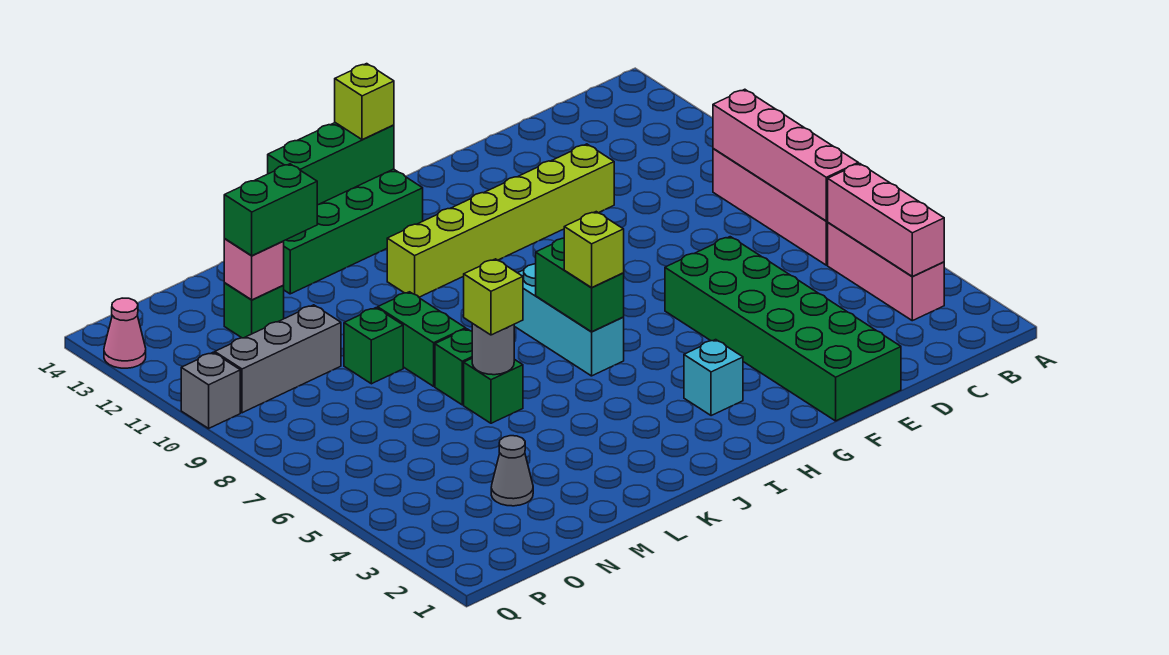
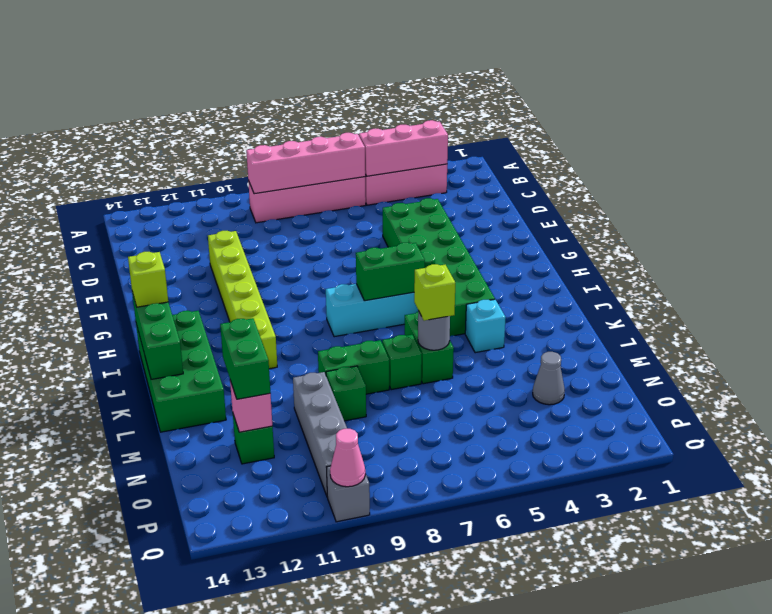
green 2x6 brick [665,237,901,421] -> green 2x6 brick turned to [383,198,495,336]
cyan 1x1 brick [684,340,743,416] -> cyan 1x1 brick moved to [465,299,506,353]
lime 1x1 brick [564,212,624,288] -> none
green 1x1 brick [464,359,523,423] -> green 1x2 brick [405,312,454,384]
grey 1x3 brick [215,305,341,413] -> grey 1x4 brick [293,372,347,496]
pink 1x1 cone [104,298,146,368] -> pink 1x1 cone moved to [330,429,365,487]

